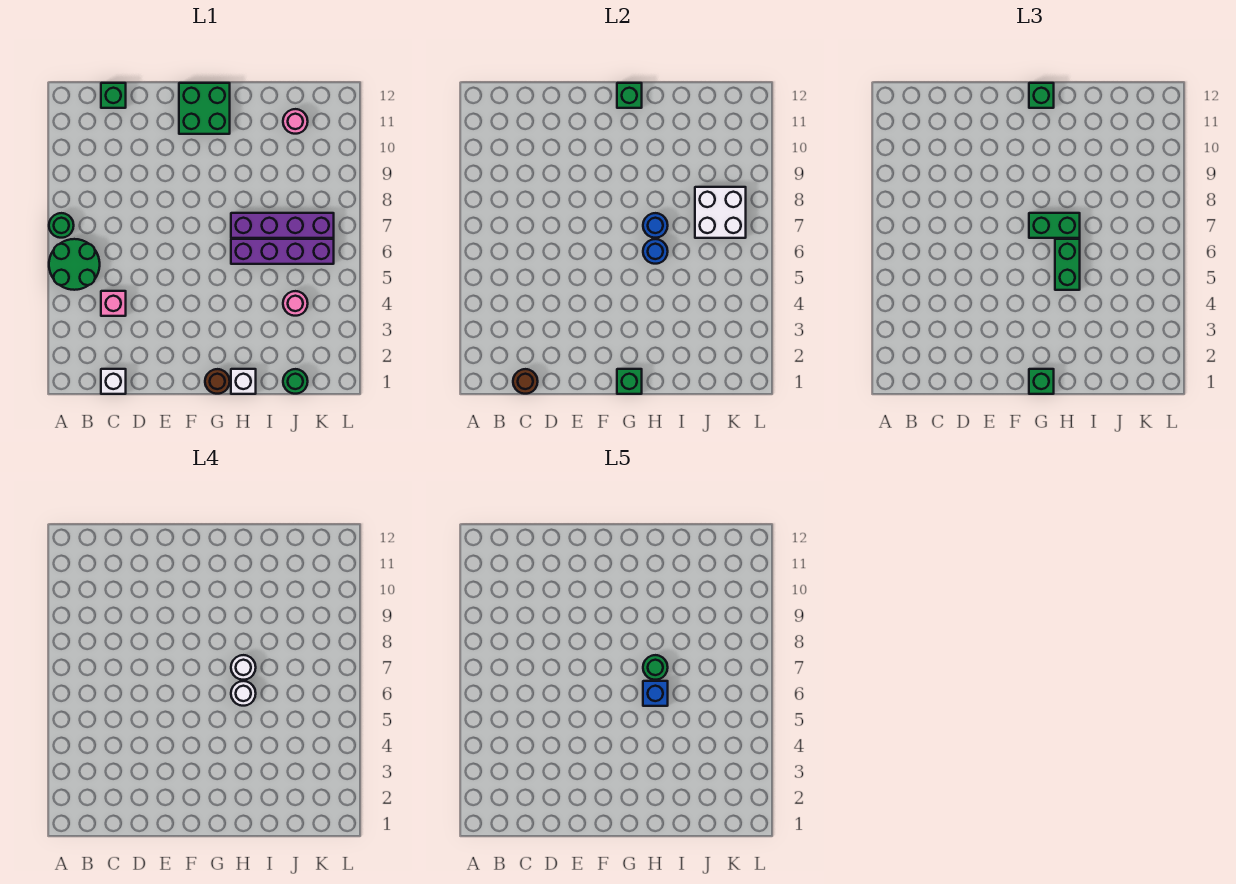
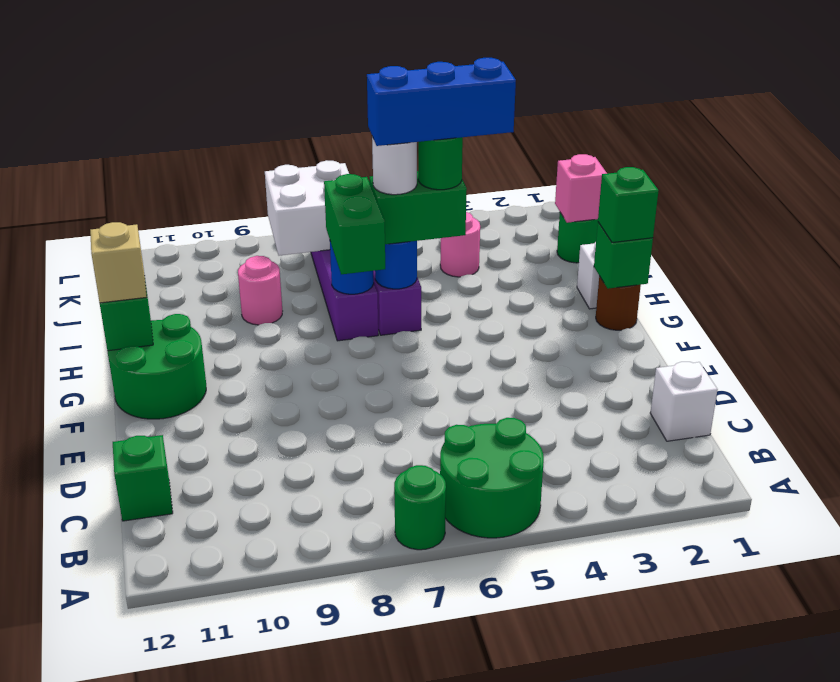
brown 1x1 round brick [513,369,538,394] -> none
pink 1x1 brick [101,291,126,316] -> pink 1x1 brick moved to [555,154,607,223]
green 2x2 brick [179,83,230,134] -> green 2x2 round brick [108,314,206,419]
green 1x1 brick [1029,83,1054,108] -> tan 1x1 brick [90,222,147,303]
blue 1x1 brick [643,681,668,706] -> blue 1x3 brick [367,58,516,146]
white 1x1 round brick [231,655,256,680] -> none
green 1x1 round brick [643,655,668,680] -> green 1x1 round brick moved to [418,137,463,190]
pink 1x1 round brick [283,109,308,134] -> pink 1x1 round brick moved to [238,256,282,325]

